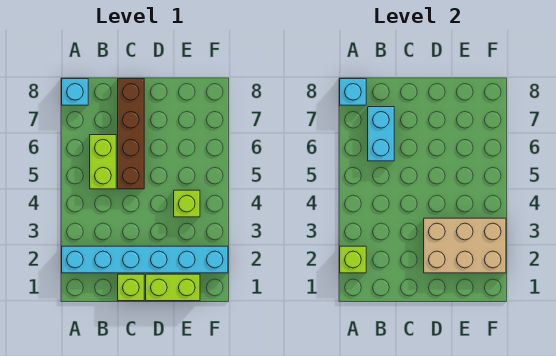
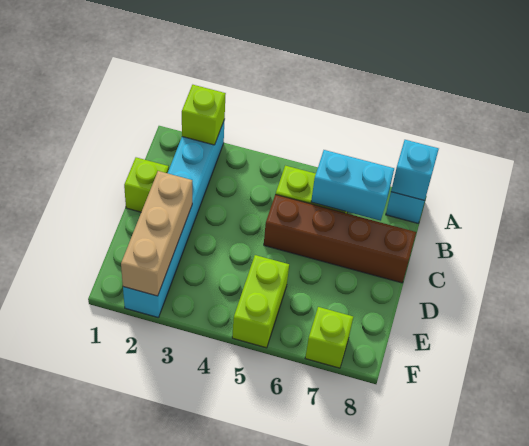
lime 1x2 brick [146,274,200,301] -> lime 1x2 brick moved to [232,255,289,348]
tan 2x3 brick [424,218,506,273] -> tan 1x3 brick [121,171,192,296]
lime 1x1 brick [174,190,200,217] -> lime 1x1 brick moved to [305,307,353,368]

